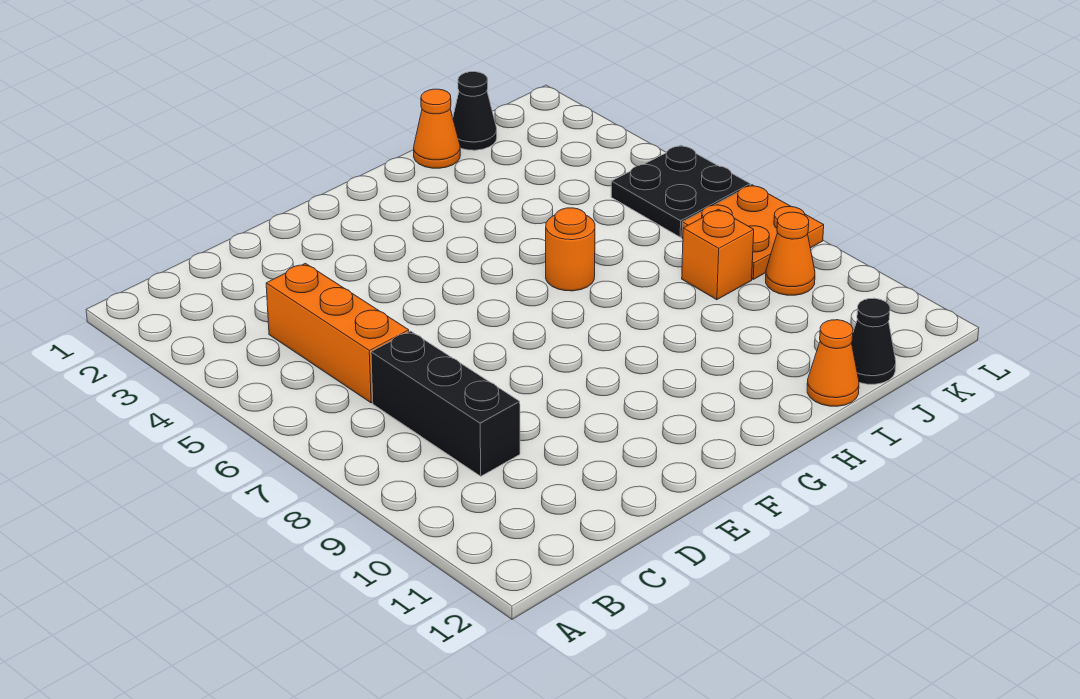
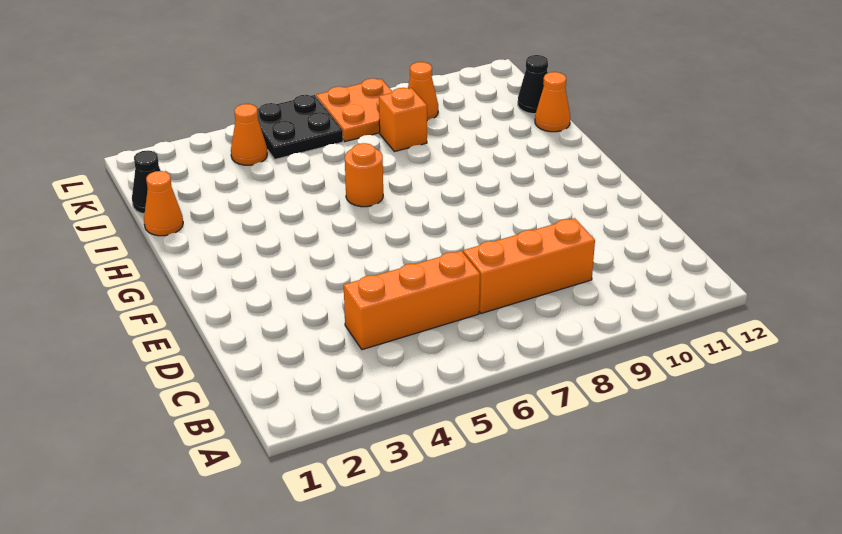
black 1x3 brick [371,331,520,476] -> orange 1x3 brick [463,218,595,313]
none -> orange 1x1 cone [231,104,267,165]

